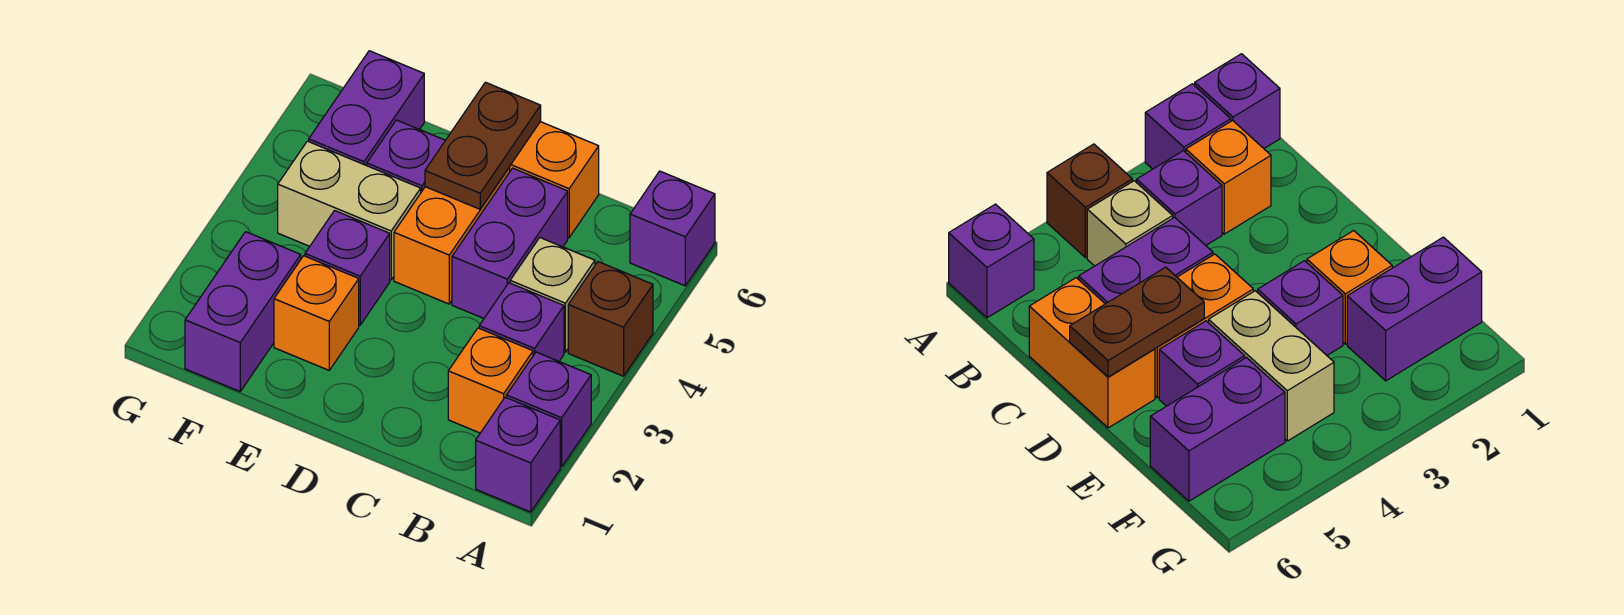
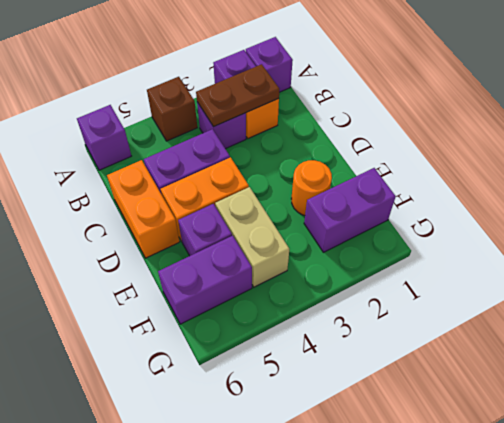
tan 1x1 brick [510,238,595,352] -> none
brown 1x2 plate [425,82,541,209] -> brown 1x2 plate moved to [196,64,279,127]
orange 1x1 brick [274,256,359,370] -> orange 1x1 round brick [291,160,332,215]
purple 1x1 brick [305,211,390,325] -> none

